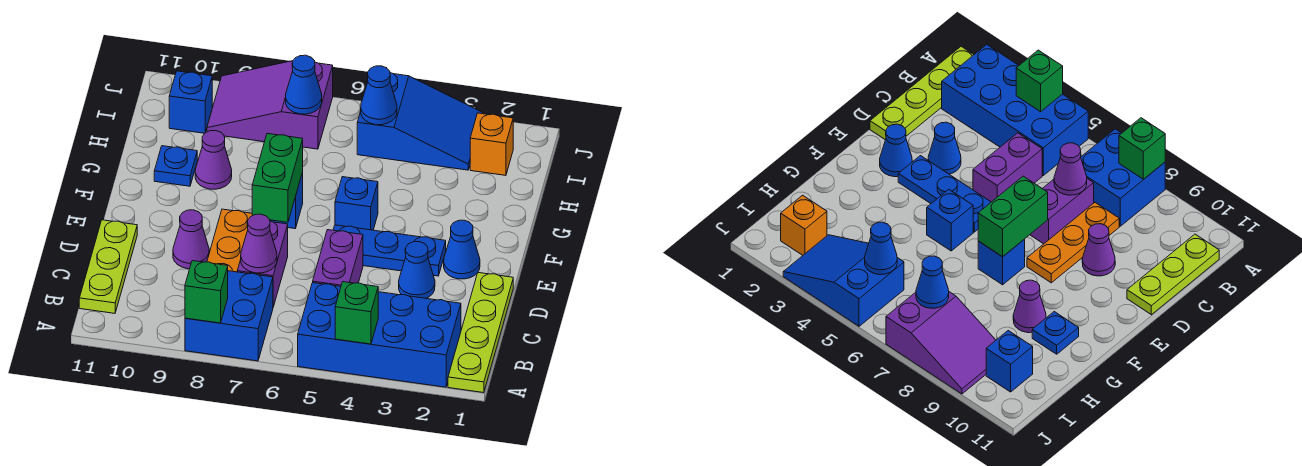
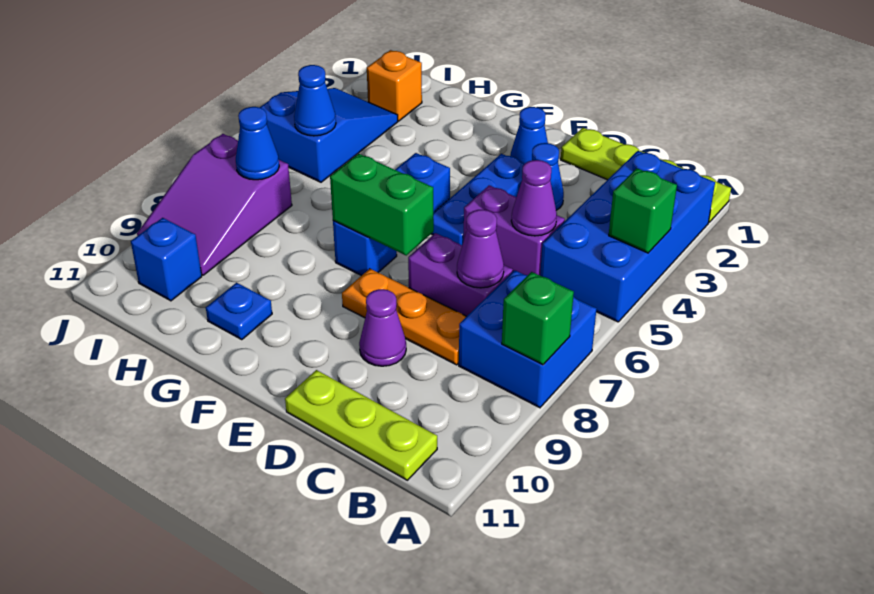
purple 1x1 cone [195,131,232,189] -> purple 1x1 cone moved to [511,160,557,236]

